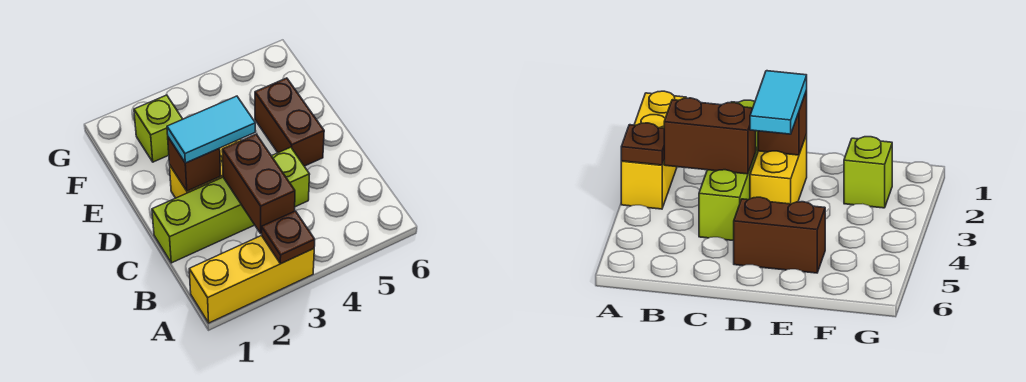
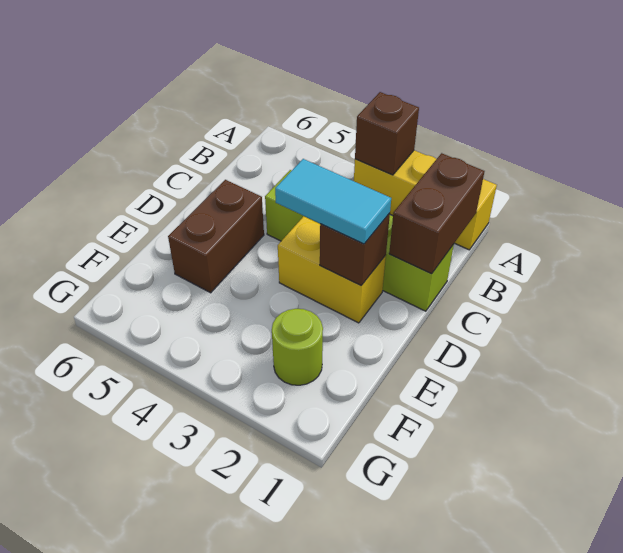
brown 1x1 plate [262,211,315,264] -> brown 1x1 brick [355,92,419,175]
brown 1x2 brick [222,134,295,233] -> brown 1x2 brick moved to [389,153,484,274]
lime 1x1 brick [134,95,183,162] -> lime 1x1 round brick [272,309,323,385]

